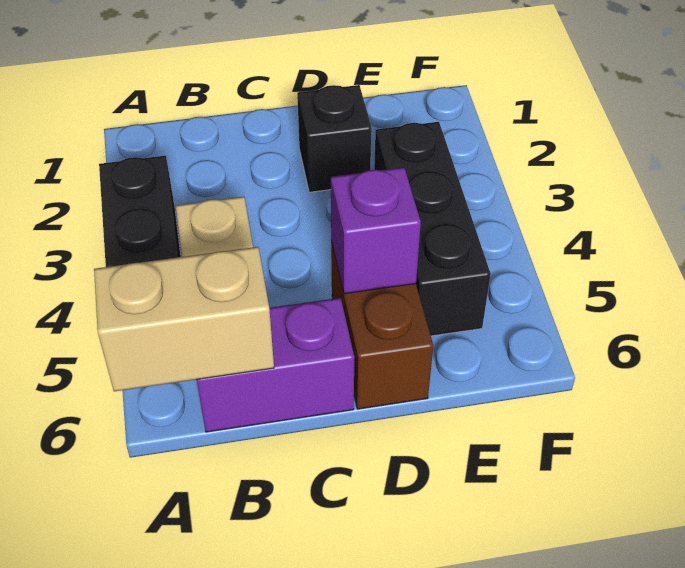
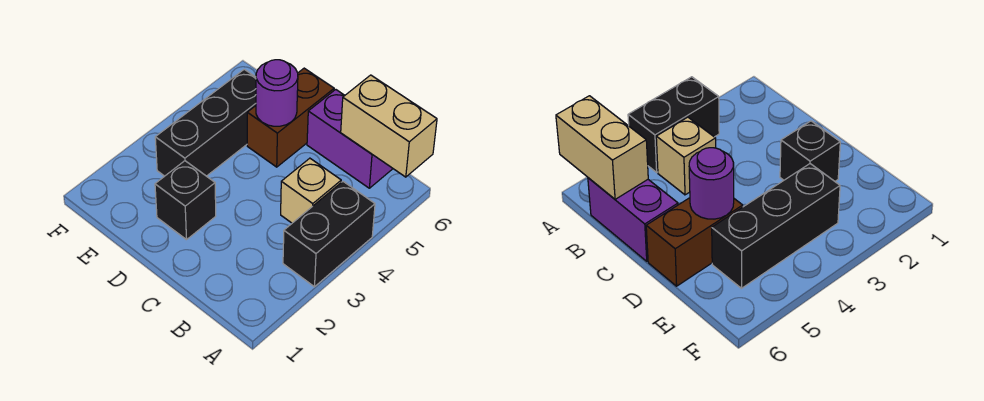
purple 1x1 brick [331,167,421,294] -> purple 1x1 round brick [256,60,298,126]

